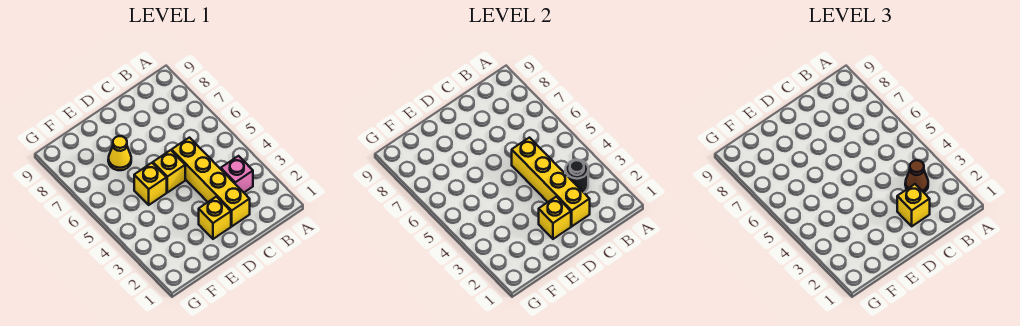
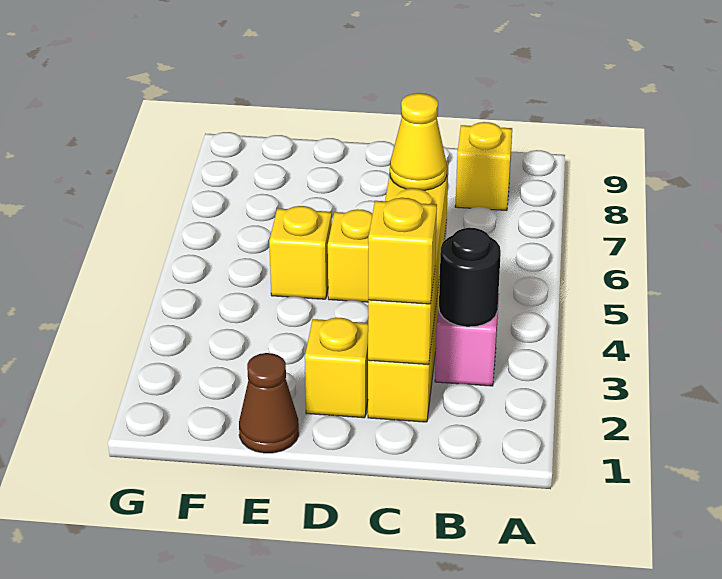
brown 1x1 cone [905,160,928,192] -> brown 1x1 cone moved to [239,353,299,453]
yellow 1x1 brick [539,197,571,239] -> yellow 1x1 brick moved to [455,122,512,210]
yellow 1x1 cone [108,136,131,170] -> yellow 1x1 cone moved to [390,93,447,190]

